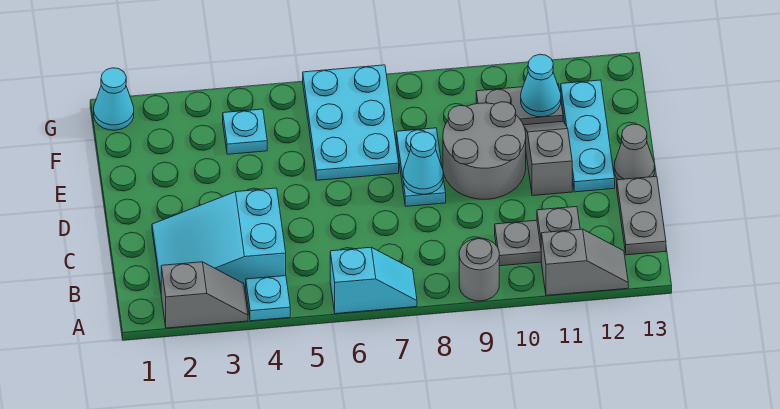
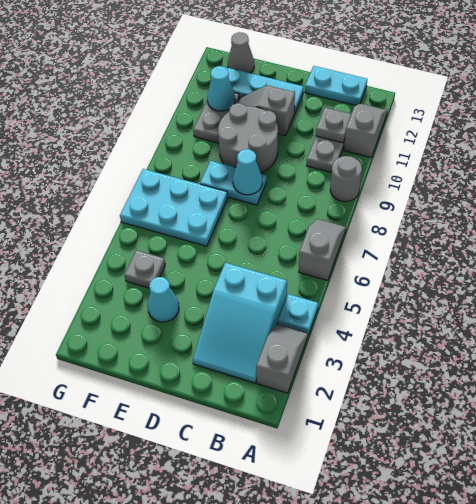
cyan 1x2 slope [330,247,417,314] -> grey 1x2 slope [299,219,346,281]
grey 1x2 plate [617,176,666,255] -> cyan 1x2 plate [305,66,367,106]
grey 1x1 cone [614,124,655,180] -> grey 1x1 cone moved to [228,32,254,73]
cyan 1x1 plate [223,109,267,154] -> grey 1x1 plate [124,250,165,288]
cyan 1x1 cone [94,68,134,130] -> cyan 1x1 cone moved to [148,277,179,322]

